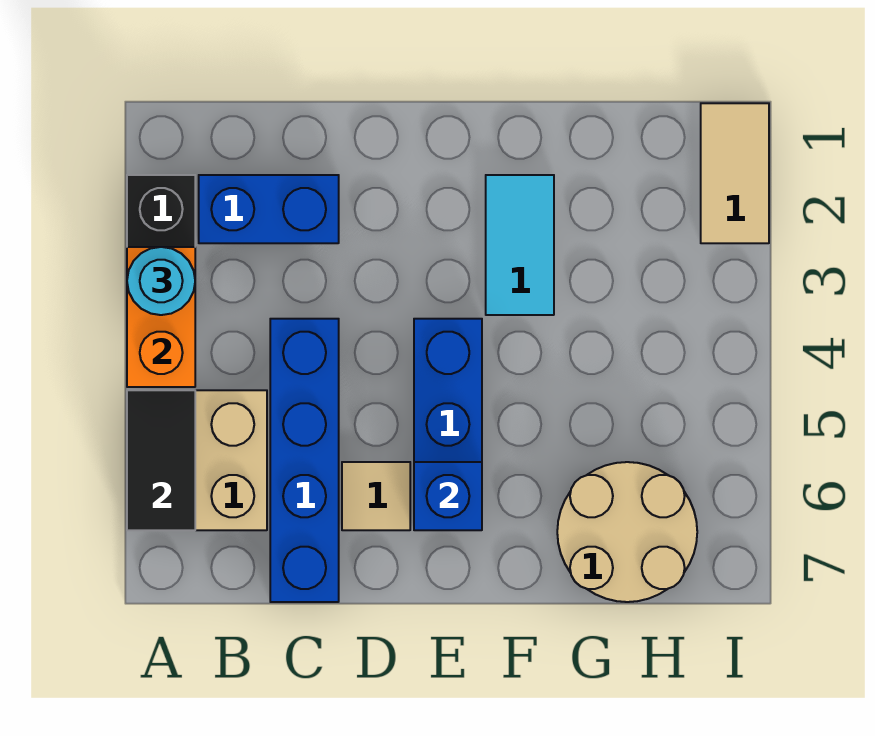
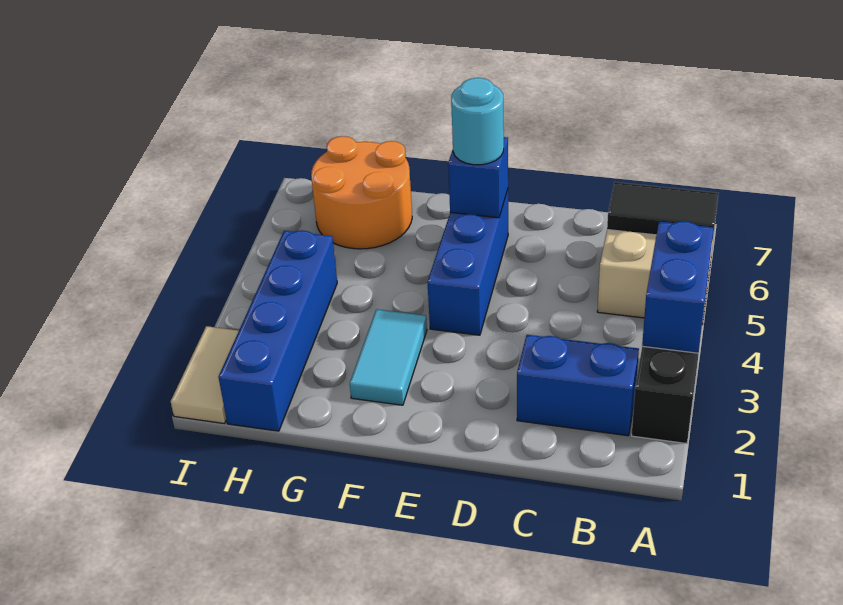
orange 1x2 brick [127,247,195,387] -> blue 1x2 brick [642,221,713,353]
cyan 1x1 round brick [127,247,195,315] -> cyan 1x1 round brick moved to [451,78,504,165]
black 1x2 tile [127,390,195,530] -> black 1x2 tile turned to [607,182,719,241]
blue 1x4 brick [270,319,339,602] -> blue 1x4 brick moved to [219,230,337,431]
tan 1x1 tile [342,462,410,530] -> none
tan 2x2 round brick [557,462,697,602] -> orange 2x2 round brick [311,136,412,249]

